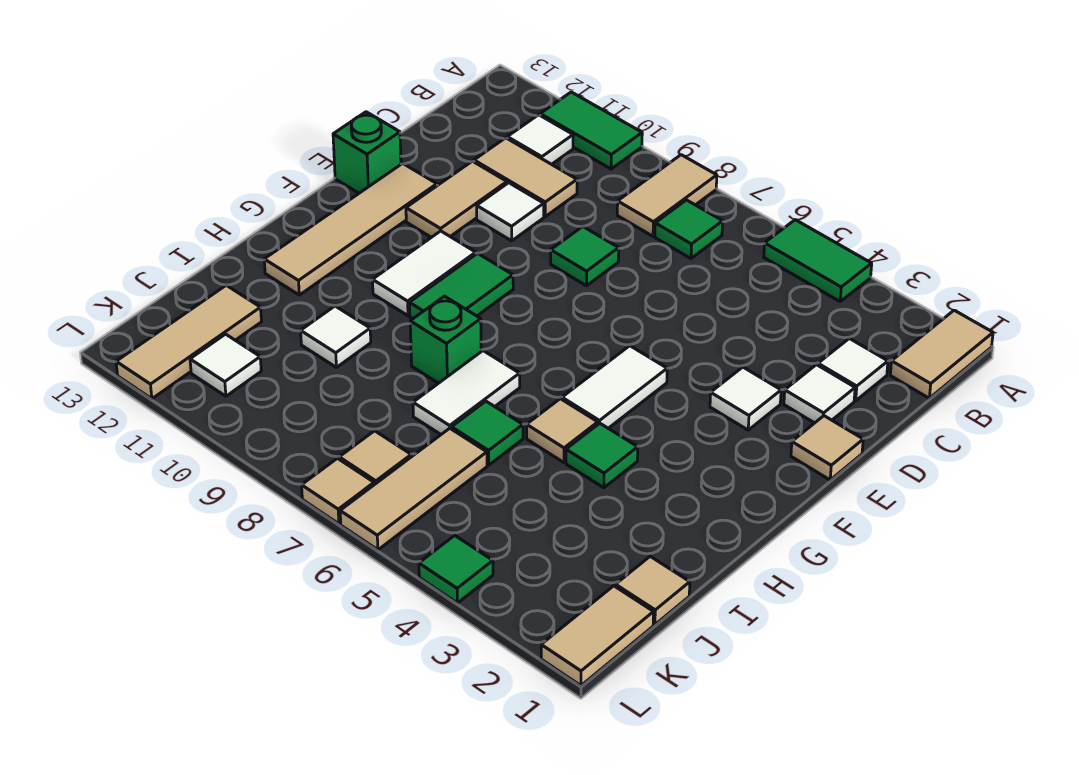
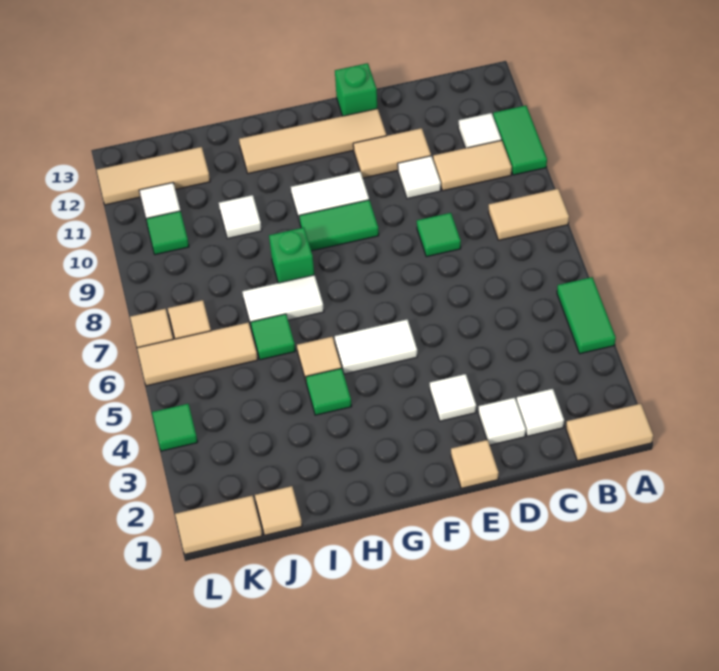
green 1x1 tile [655,200,723,258] -> green 1x1 tile moved to [146,211,189,255]
tan 1x2 tile [474,138,577,216] -> tan 1x2 tile turned to [433,140,512,191]

